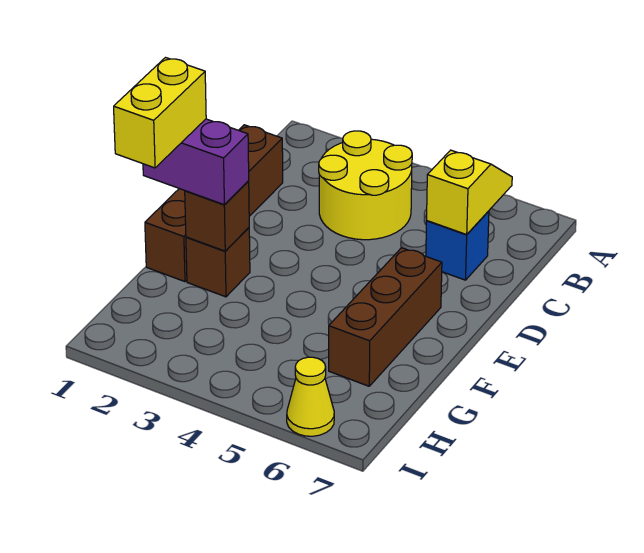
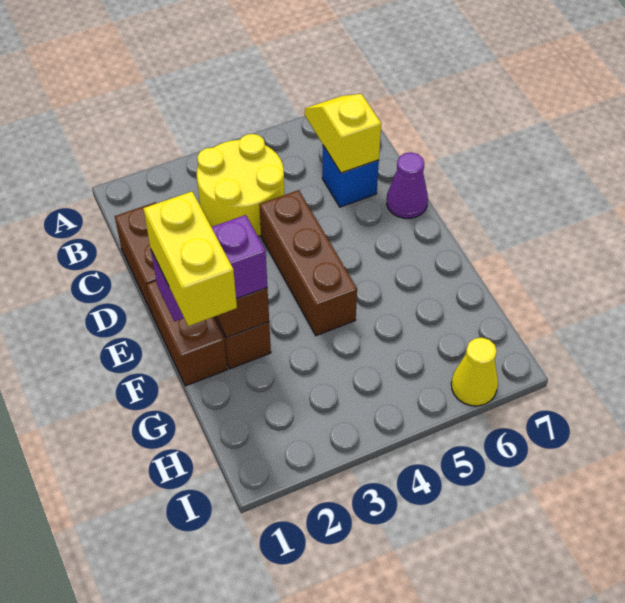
none -> purple 1x1 cone [387,152,428,218]
brown 1x3 brick [329,248,442,386] -> brown 1x3 brick moved to [259,190,357,336]

